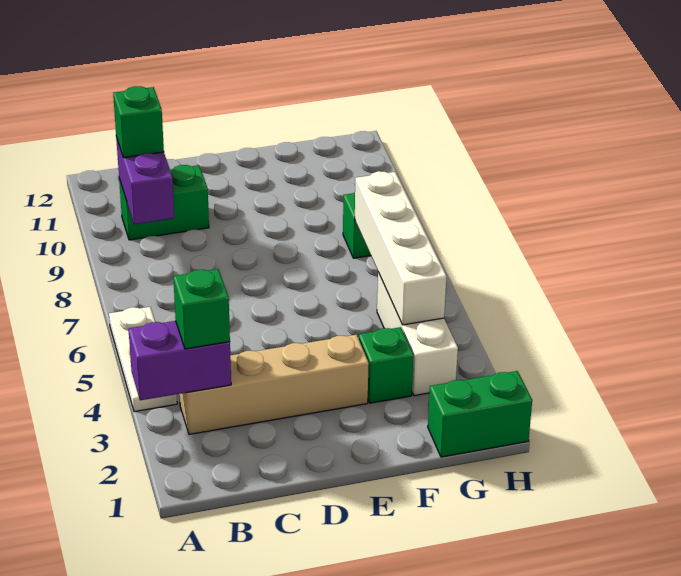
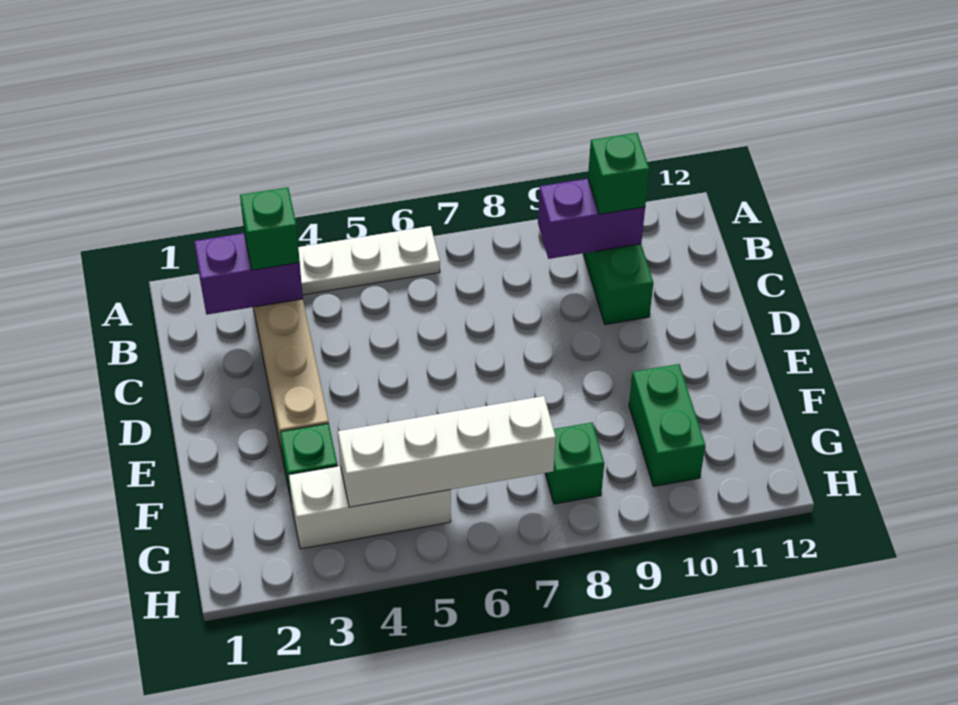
purple 1x2 brick [129,321,231,400] -> purple 1x2 brick turned to [194,233,303,315]
green 1x2 brick [428,371,532,457] -> green 1x2 brick moved to [629,364,705,487]

